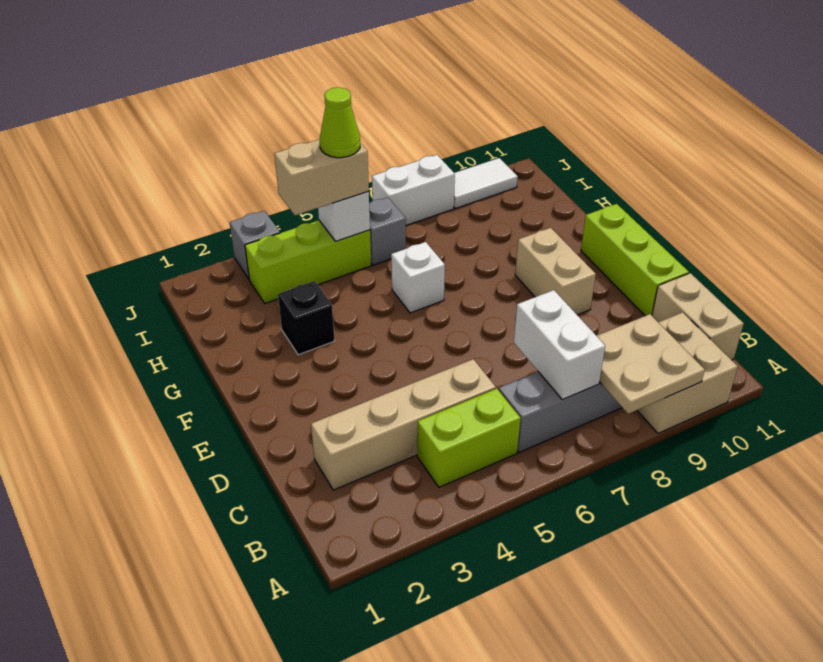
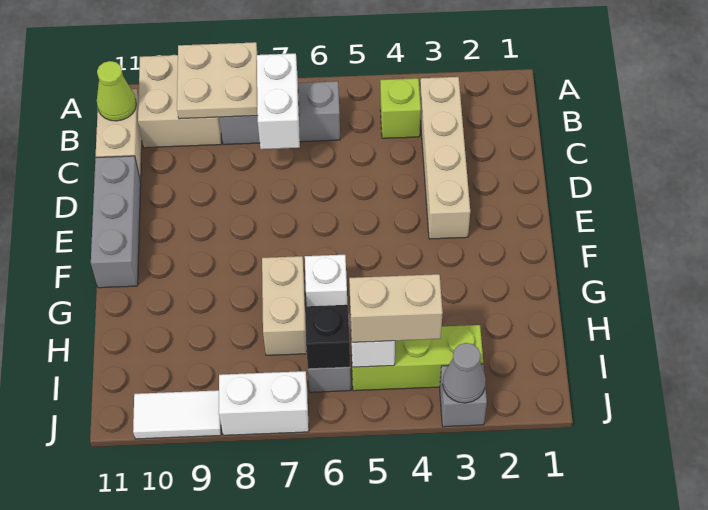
lime 1x2 brick [417,389,520,487] -> lime 1x1 brick [380,78,421,138]
tan 1x4 brick [311,359,496,490] -> tan 1x4 brick turned to [420,77,470,239]
lime 1x3 brick [581,204,689,316] -> grey 1x3 brick [91,156,141,288]
tan 1x2 brick [515,228,596,315] -> tan 1x2 brick moved to [262,256,307,355]
black 1x1 brick [278,281,334,355] -> black 1x1 brick moved to [305,305,350,369]
lime 1x1 cone [320,87,360,158] -> lime 1x1 cone moved to [97,61,136,121]
none -> grey 1x1 cone [443,343,486,403]

